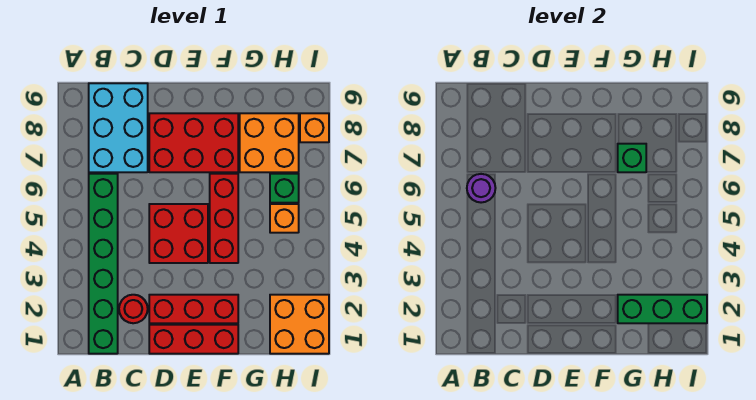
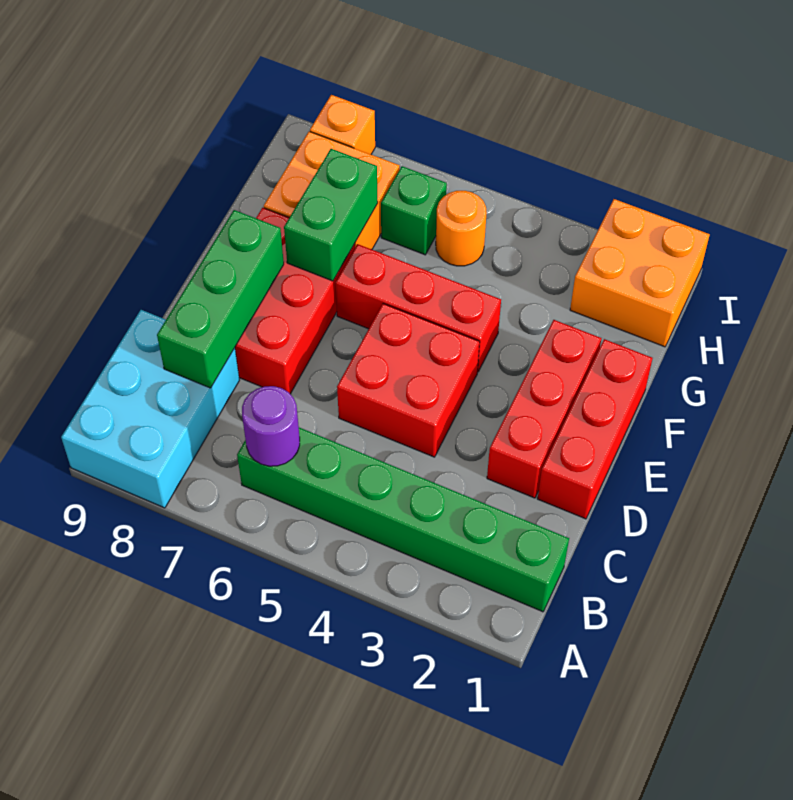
cyan 2x3 brick [89,83,148,172] -> cyan 2x3 brick turned to [61,310,239,508]
red 1x1 round brick [119,295,148,323] -> none
green 1x3 brick [618,295,707,323] -> green 1x3 brick moved to [157,210,284,388]
green 1x1 brick [618,144,646,172] -> green 1x2 brick [284,149,378,281]
orange 1x1 brick [270,204,299,233] -> orange 1x1 round brick [436,191,487,266]

